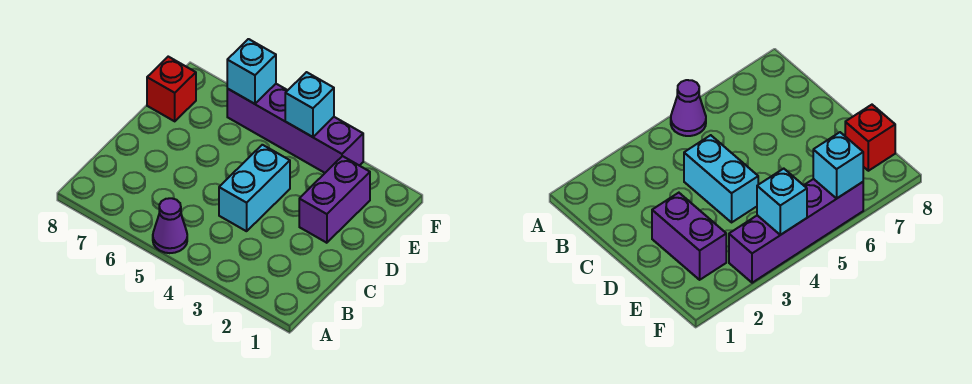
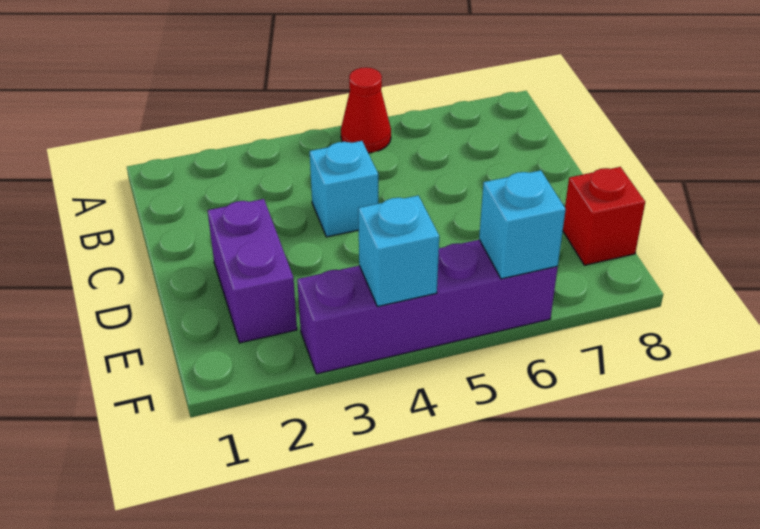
purple 1x1 cone [153,198,187,253] -> red 1x1 cone [341,67,391,153]
cyan 1x2 brick [219,145,290,231] -> cyan 1x1 brick [310,141,378,237]

